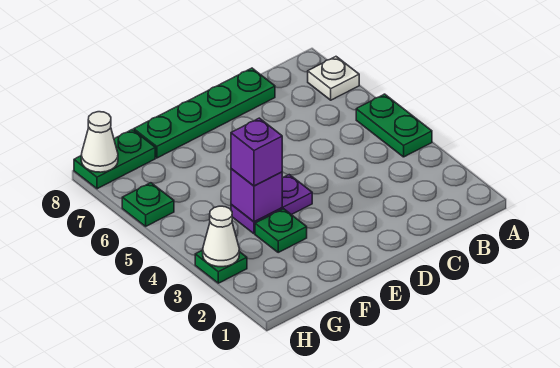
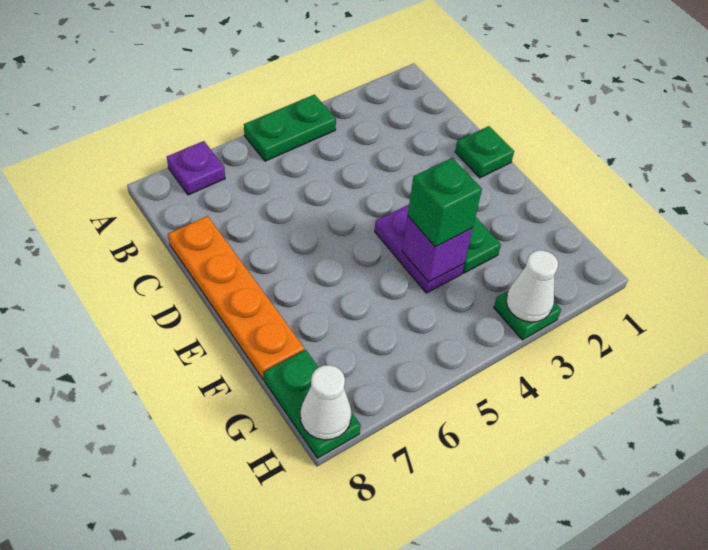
white 1x1 plate [308,57,359,100] -> purple 1x1 plate [167,141,225,195]
green 1x4 plate [134,68,275,158] -> orange 1x4 plate [168,216,304,380]
purple 1x1 brick [231,118,282,186] -> green 1x1 brick [408,158,482,247]
green 1x1 plate [122,183,174,226] -> green 1x1 plate moved to [455,126,514,178]

